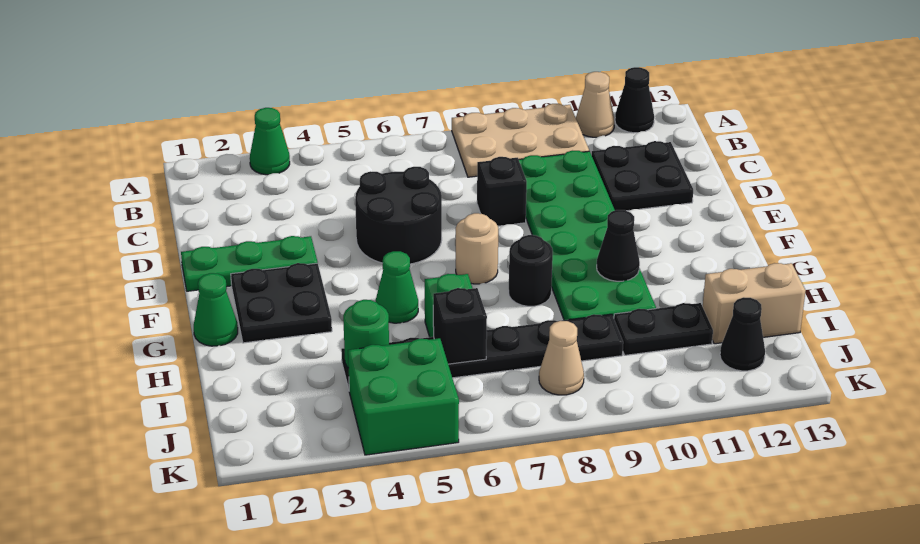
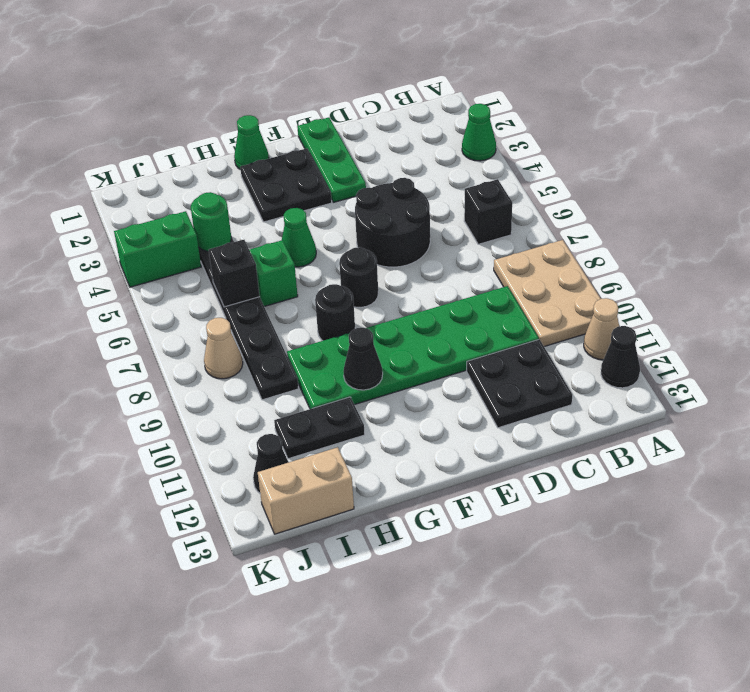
black 1x1 brick [477,157,527,226] -> black 1x1 brick moved to [464,179,512,244]
tan 1x1 round brick [456,213,498,284] -> black 1x1 round brick [339,247,378,307]
black 1x2 plate [614,303,713,355] -> black 1x2 plate turned to [274,397,365,459]
tan 1x2 brick [703,263,806,344] -> tan 1x2 brick turned to [258,447,354,534]
green 2x2 brick [348,338,459,455] -> green 1x2 brick [114,211,201,287]

